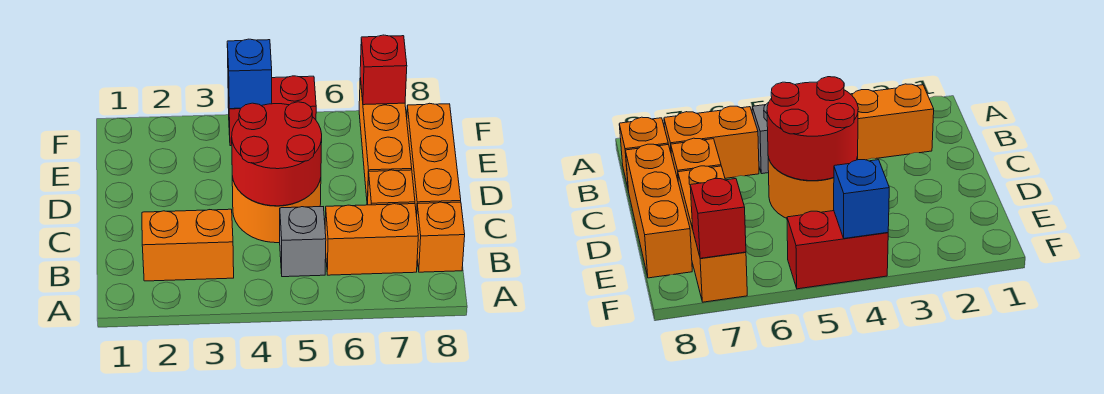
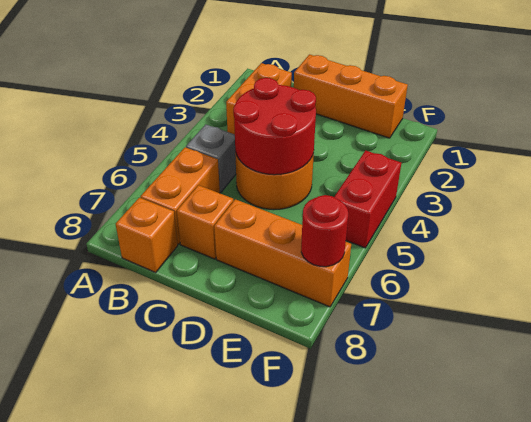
orange 1x3 brick [407,103,461,216] -> orange 1x3 brick moved to [294,54,408,138]
blue 1x1 brick [227,39,272,109] -> none
red 1x1 brick [360,35,407,105] -> red 1x1 round brick [301,195,348,267]

